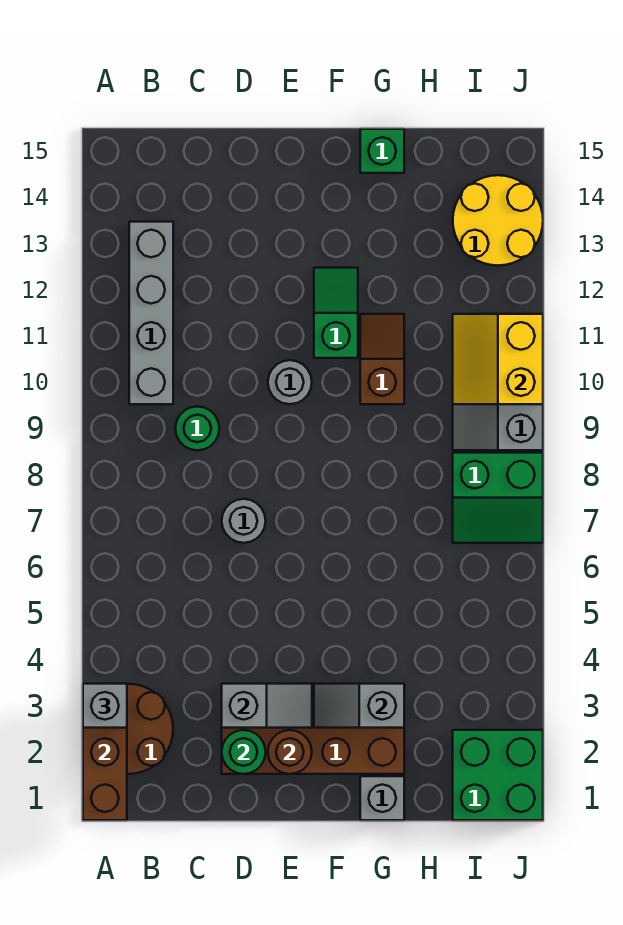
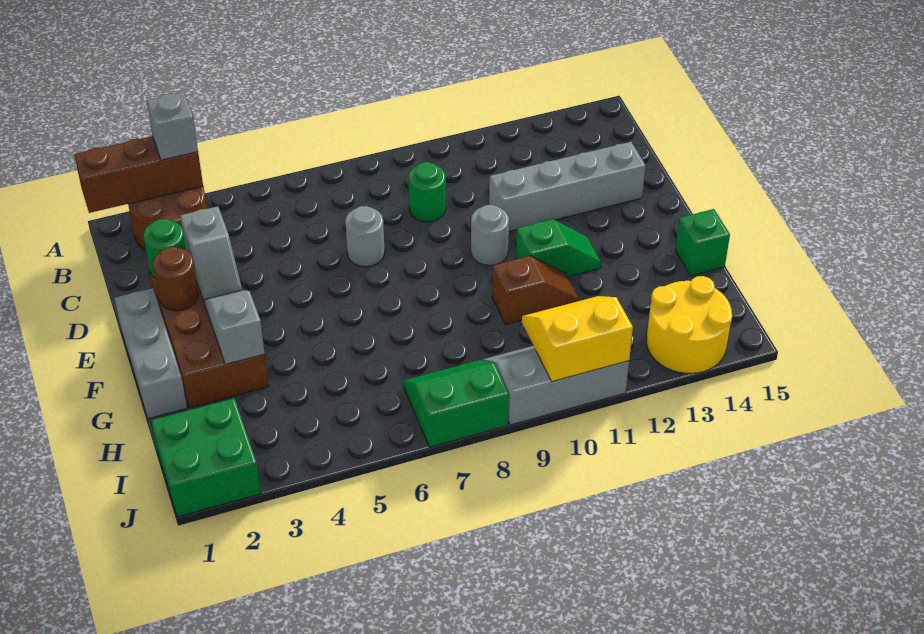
grey 1x4 brick [129,222,173,404] -> grey 1x4 brick moved to [489,142,646,231]
grey 1x1 brick [360,776,404,820] -> grey 1x3 brick [115,288,187,418]
green 2x2 slope [453,453,543,543] -> green 2x2 slope turned to [403,360,509,447]

